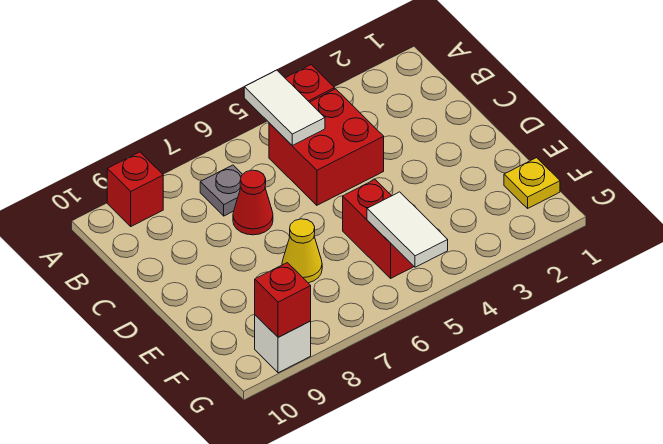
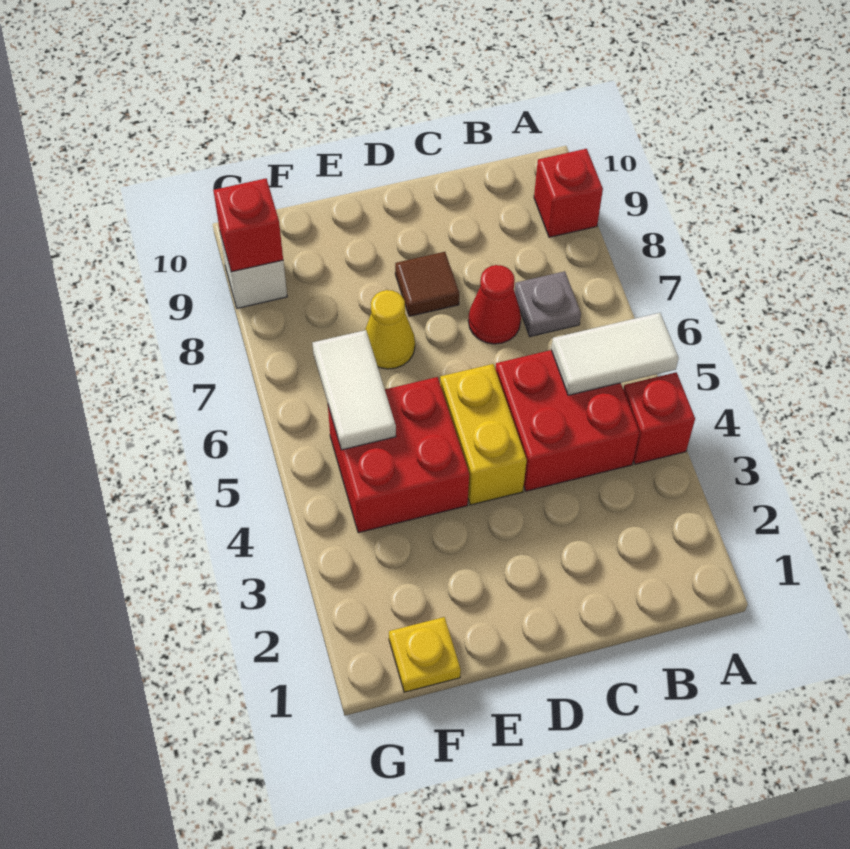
none -> yellow 1x2 brick [440,364,527,505]
none -> brown 1x1 tile [395,252,459,316]
red 1x2 brick [343,180,414,278] -> red 2x2 brick [328,377,469,533]
white 1x2 tile [367,192,448,267] -> white 1x2 tile turned to [313,330,396,450]

